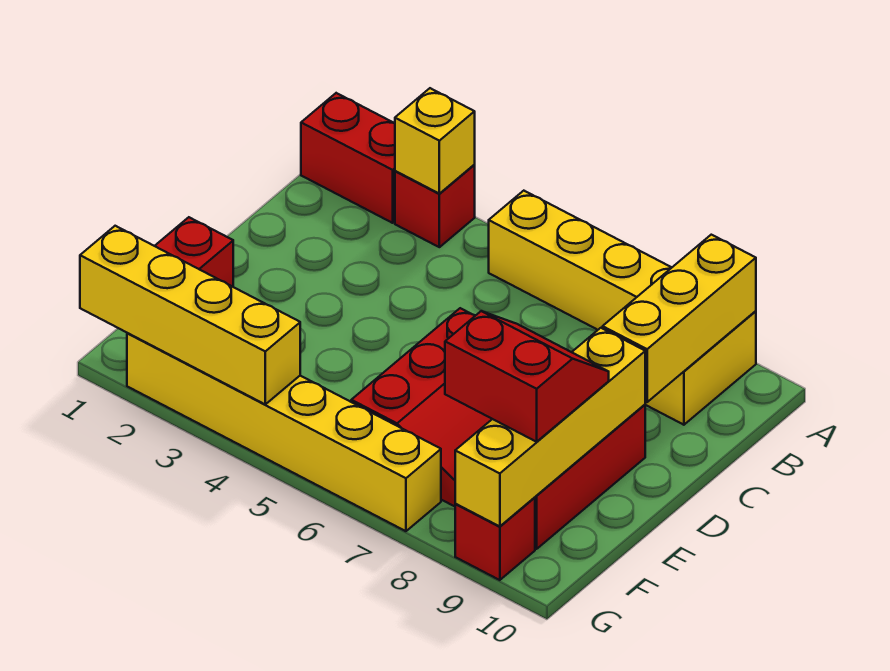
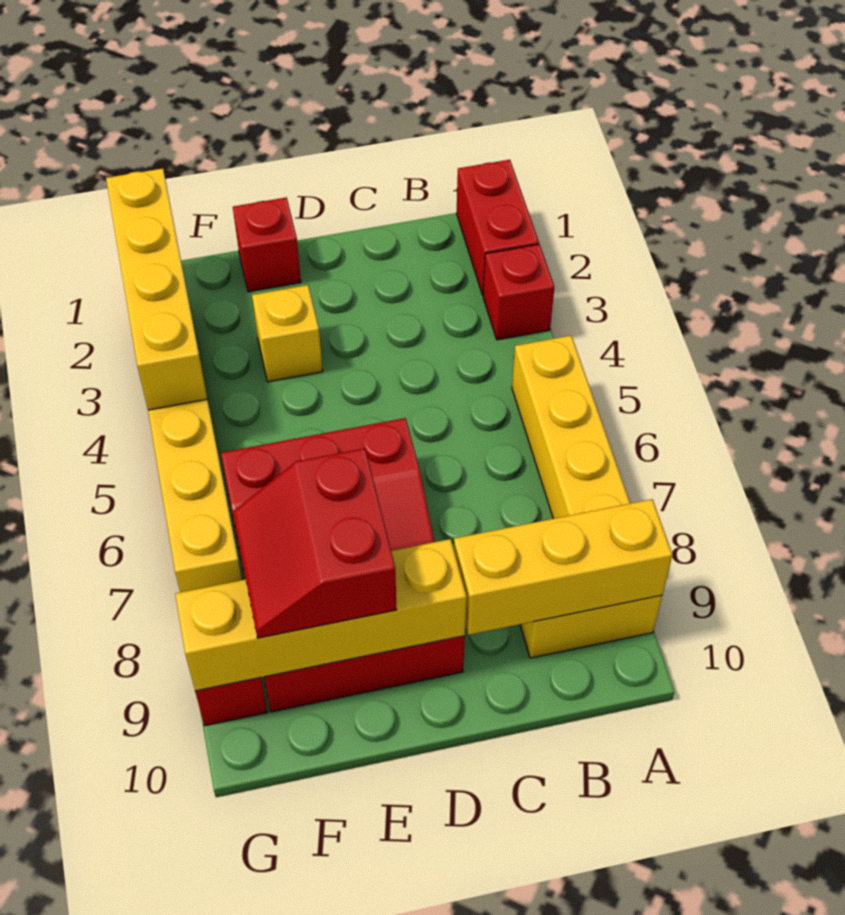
yellow 1x1 brick [395,88,475,194] -> yellow 1x1 brick moved to [252,285,323,382]
red 2x2 slope [445,311,609,442] -> red 2x2 slope turned to [233,448,396,638]

